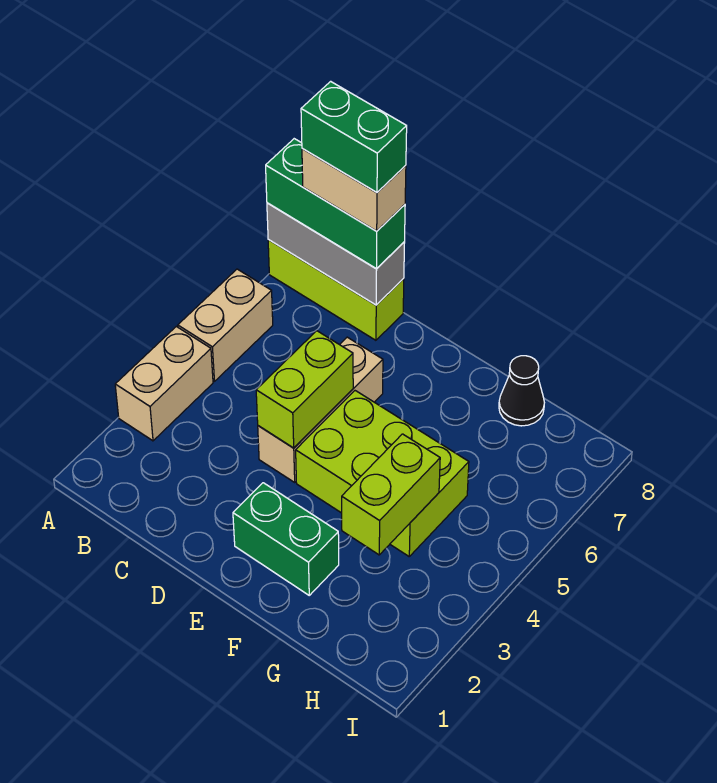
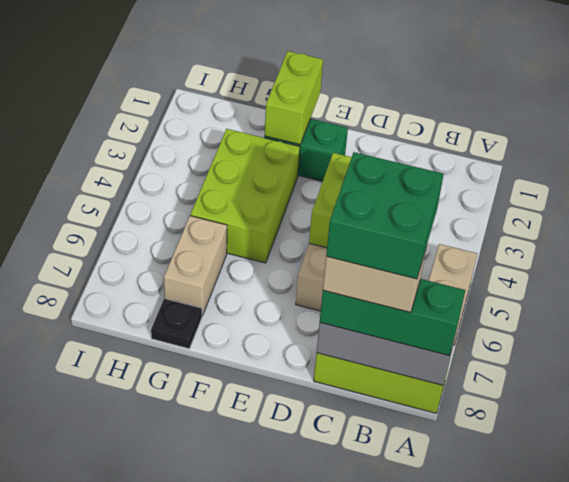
tan 1x2 brick [115,326,213,441] -> tan 1x2 brick moved to [164,216,227,316]
green 1x2 brick [301,81,407,193] -> green 2x2 brick [326,152,444,279]
lime 2x3 brick [296,391,469,556] -> lime 2x3 brick turned to [190,129,300,263]
lime 1x2 brick [342,434,440,555] -> lime 1x2 brick moved to [265,51,323,145]
black 1x1 cone [499,356,544,426] -> black 1x1 plate [151,298,202,349]

